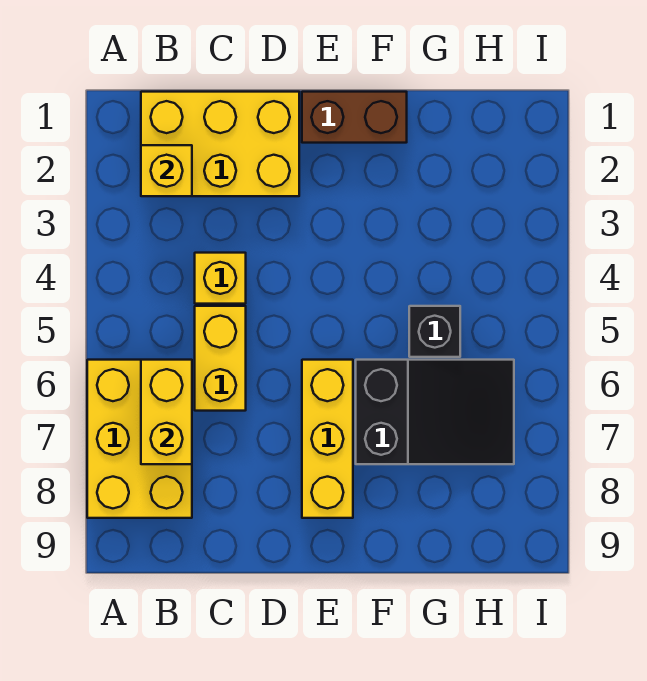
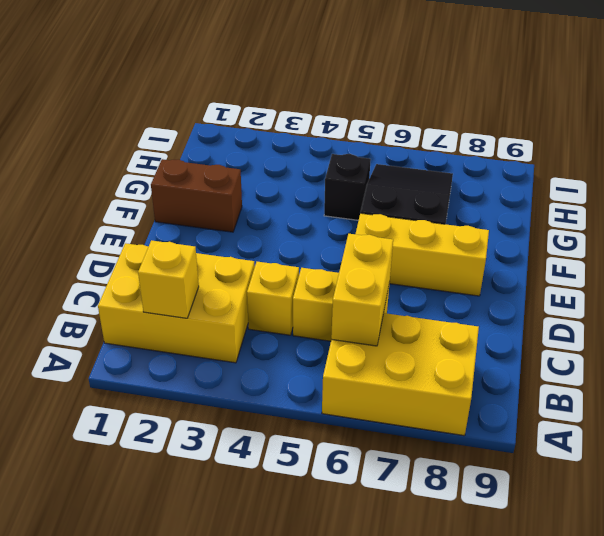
yellow 2x3 brick [141,92,299,196] -> yellow 2x3 brick turned to [98,243,255,363]
yellow 1x2 brick [141,360,192,464] -> yellow 1x2 brick turned to [331,234,393,346]
brown 1x2 brick [302,92,407,143] -> brown 1x2 brick turned to [151,159,242,232]

